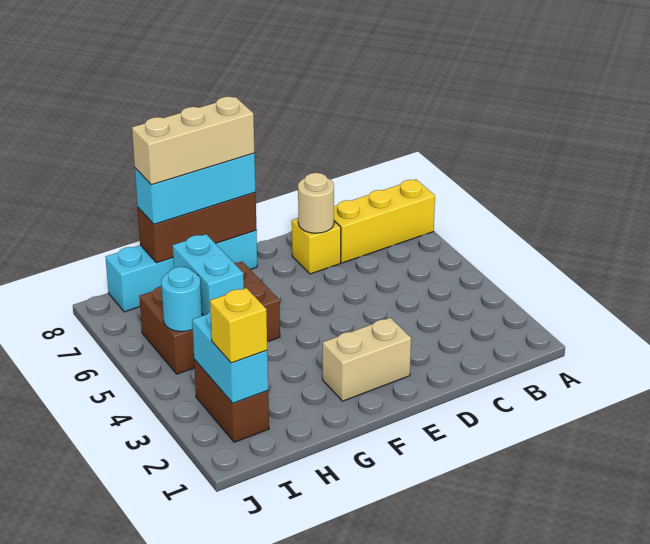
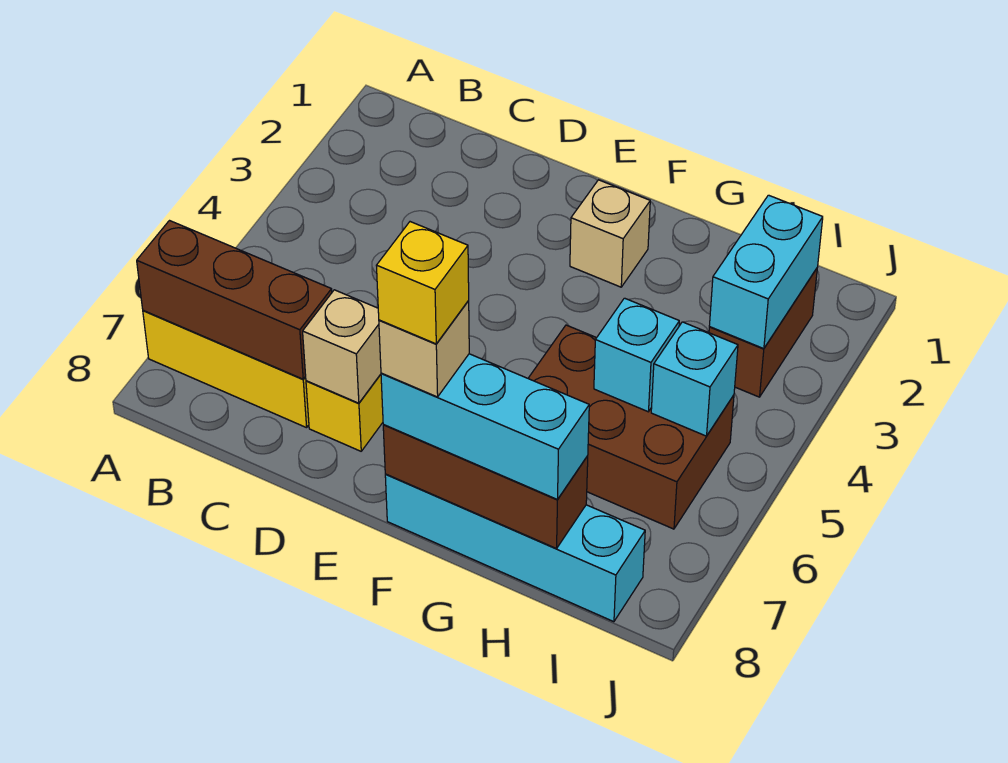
none -> brown 1x3 brick [137,221,332,379]
tan 1x1 round brick [298,173,334,233] -> tan 1x1 brick [303,290,381,403]
tan 1x2 brick [323,318,411,401] -> tan 1x1 brick [570,180,650,287]
tan 1x3 brick [132,97,254,185] -> tan 1x1 brick [379,300,469,397]
cyan 1x2 brick [173,234,244,315] -> cyan 1x1 brick [594,298,679,412]
yellow 1x1 brick [210,288,267,363] -> yellow 1x1 brick moved to [376,222,469,344]
cyan 1x1 round brick [161,267,202,332] -> cyan 1x1 brick [651,322,738,436]

